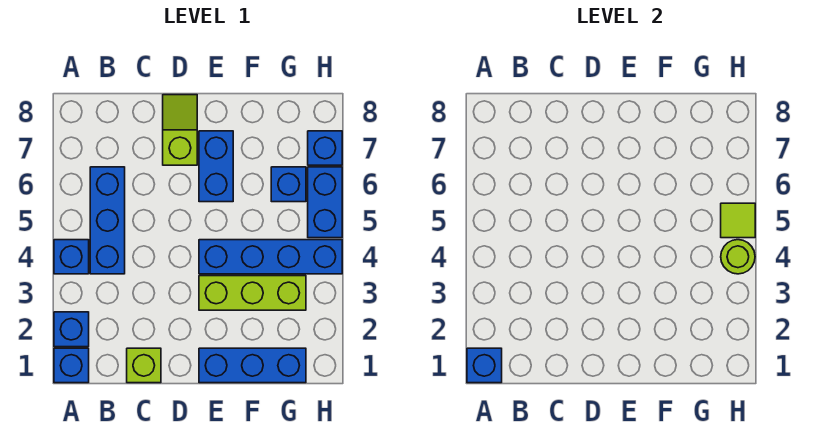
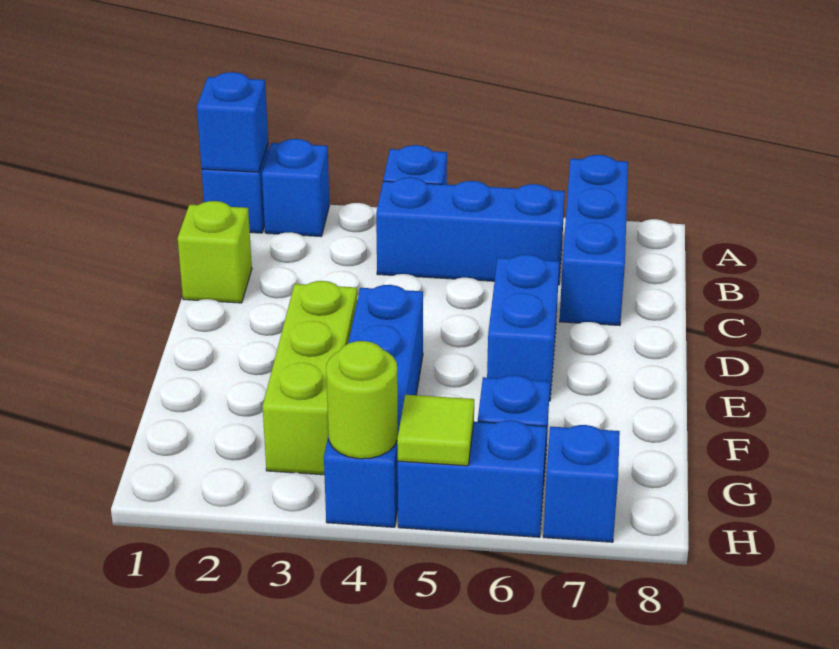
lime 1x2 slope [163,95,197,165] -> none
blue 1x3 brick [199,348,306,383] -> blue 1x3 brick moved to [559,155,628,325]
blue 1x2 brick [199,131,233,202] -> blue 1x2 brick turned to [487,255,559,401]

